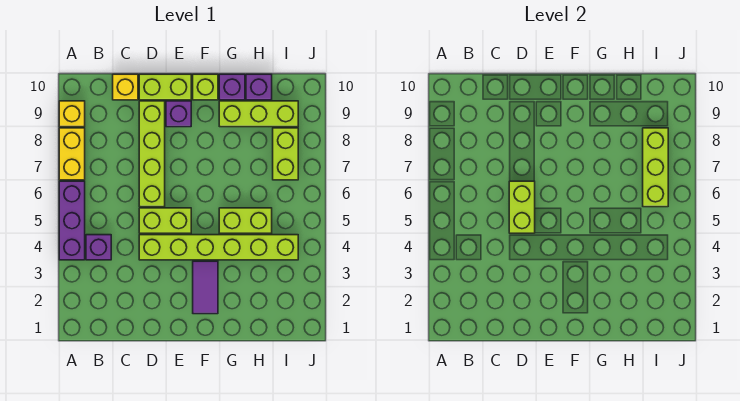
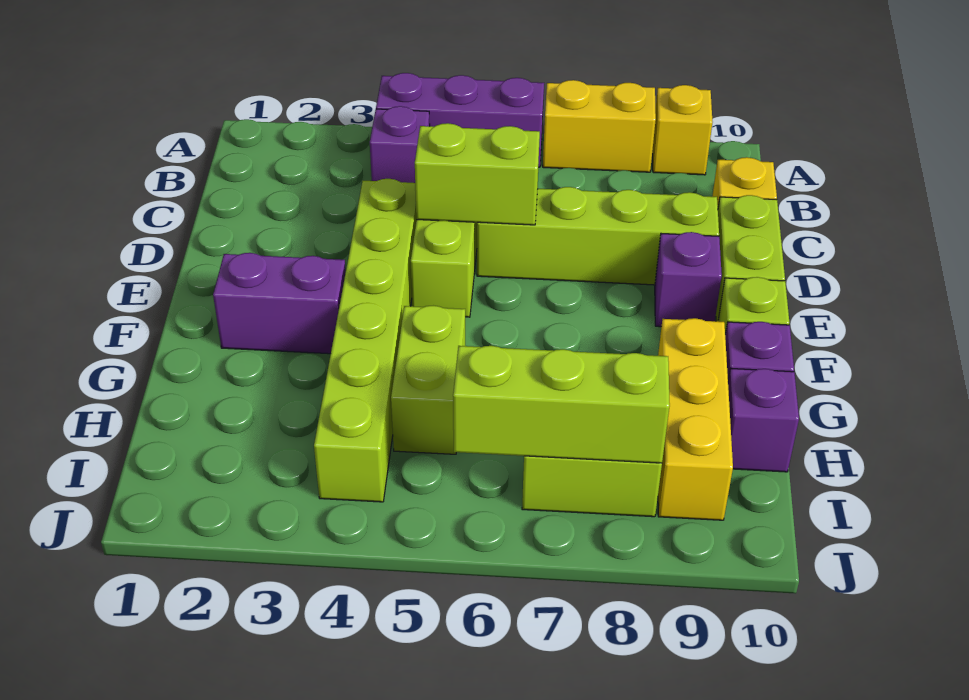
purple 1x2 tile [193,261,218,314] -> purple 1x2 brick [213,253,346,354]
lime 1x3 brick [219,101,298,127] -> yellow 1x3 brick [658,318,733,520]

